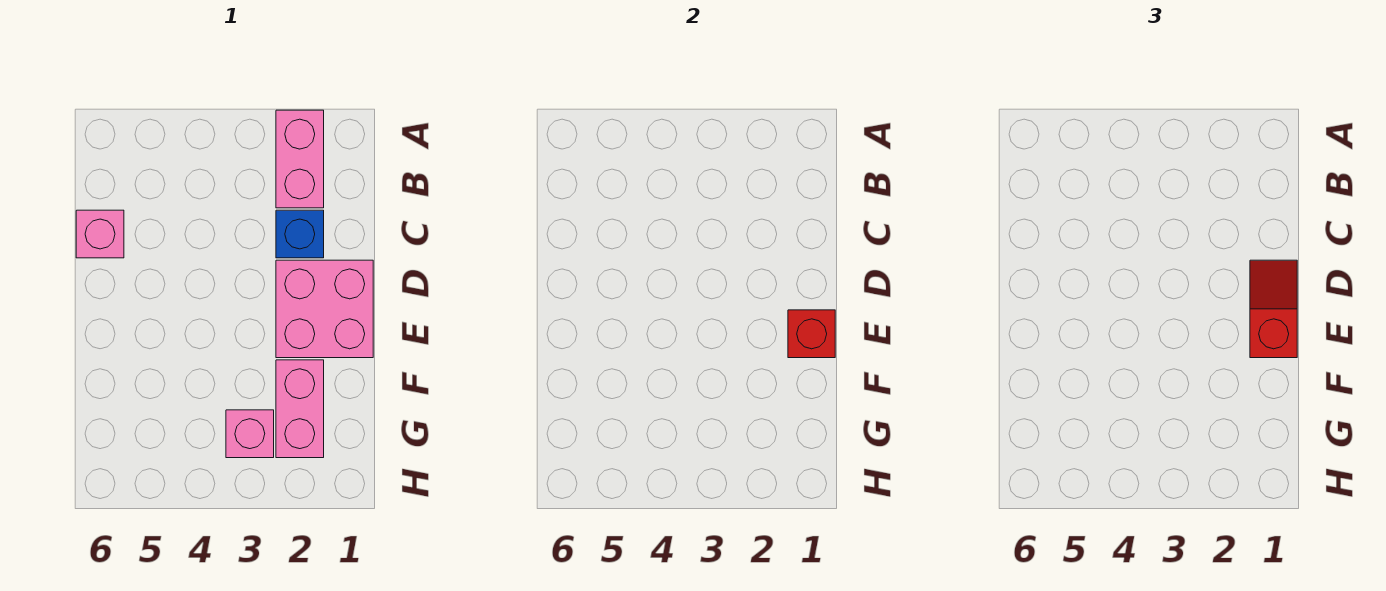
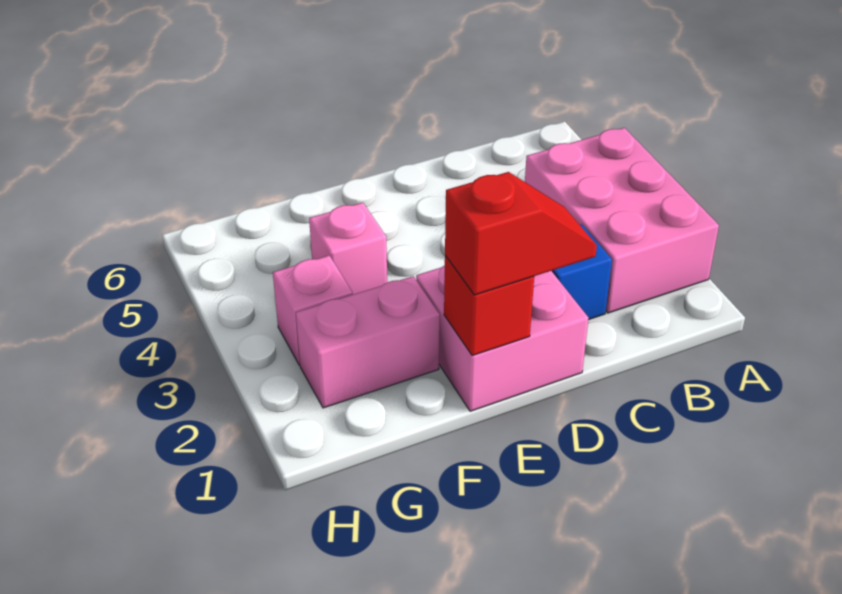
pink 1x2 brick [276,110,324,208] -> pink 2x3 brick [525,128,719,313]
pink 1x1 brick [76,210,124,258] -> pink 1x1 brick moved to [309,203,387,294]

